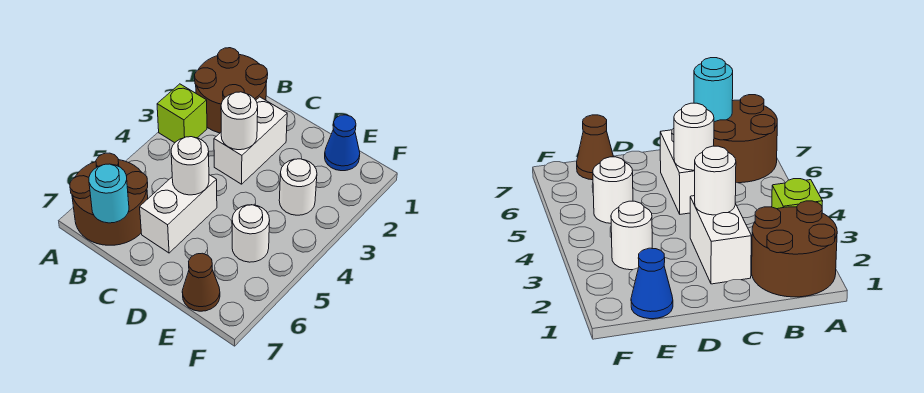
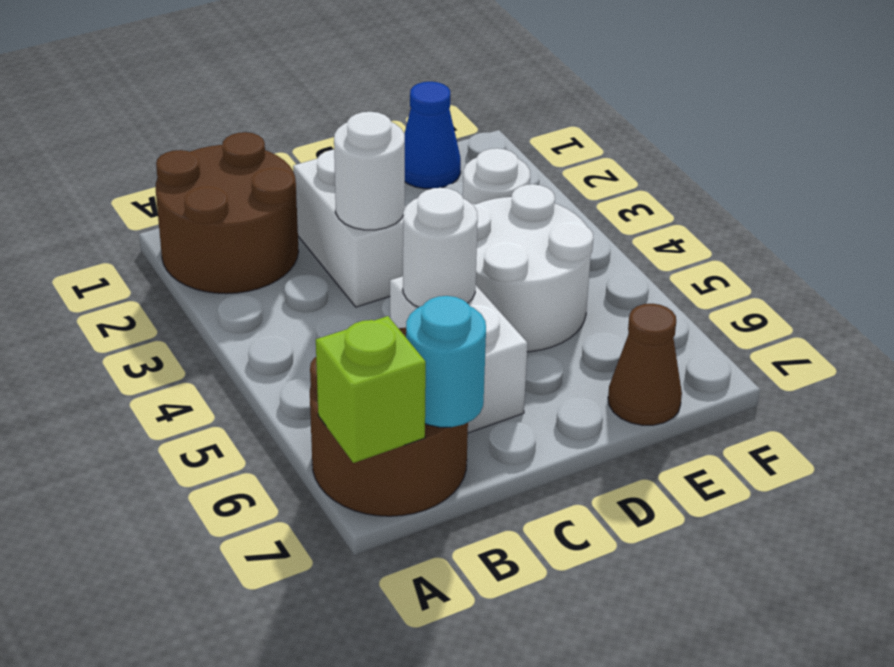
lime 1x1 brick [157,84,207,143] -> lime 1x1 brick moved to [316,316,426,463]
white 1x1 round brick [232,205,270,262] -> white 2x2 round brick [473,184,593,352]

